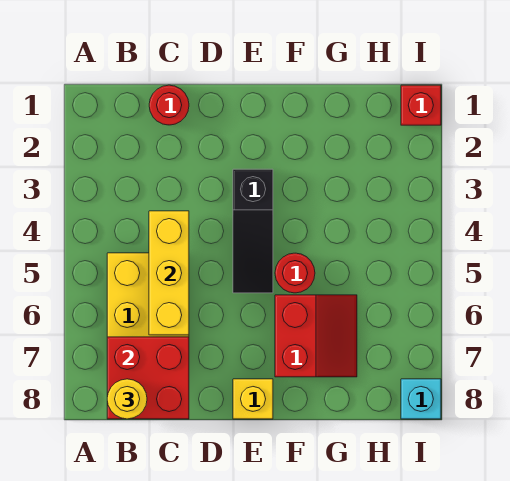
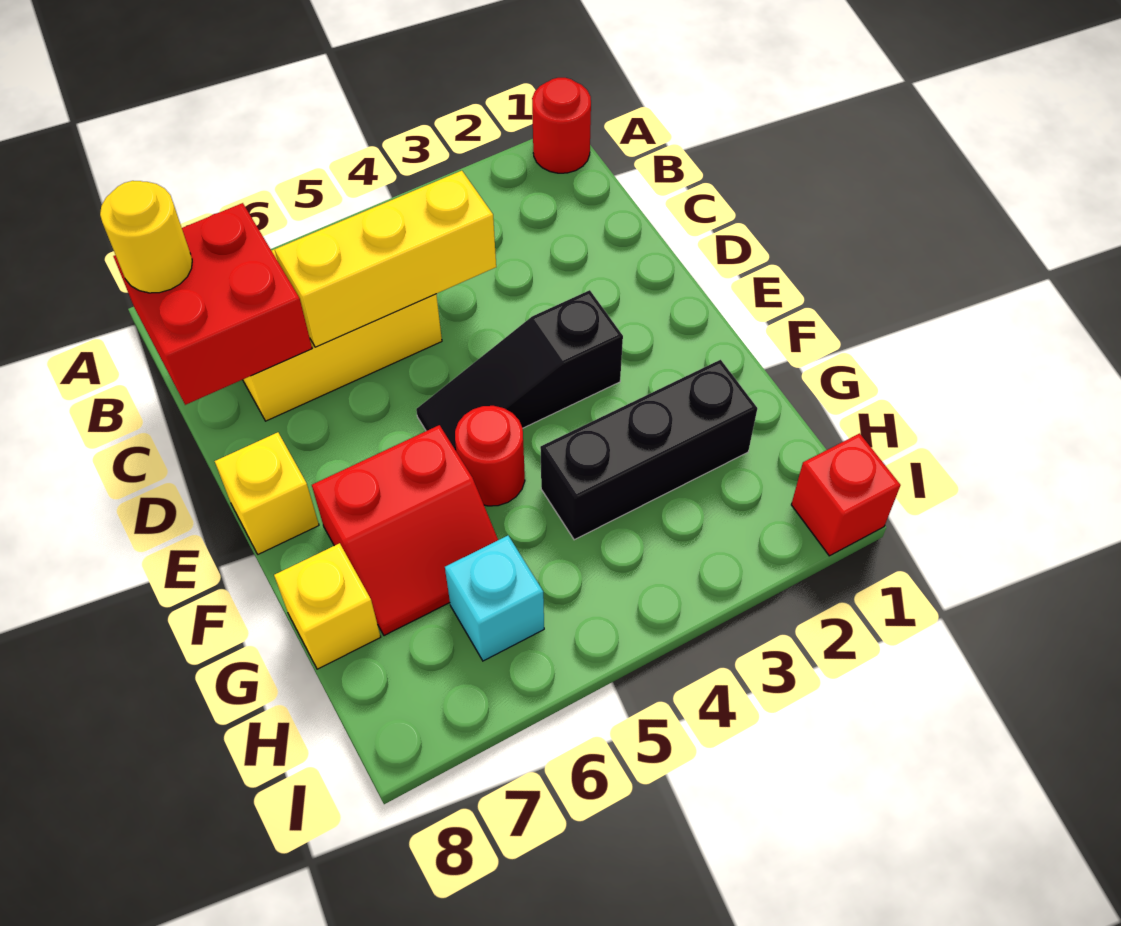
red 1x1 round brick [149,85,189,125] -> red 1x1 round brick moved to [532,78,591,173]
none -> black 1x3 brick [540,360,757,540]
none -> yellow 1x1 brick [274,543,381,669]
cyan 1x1 brick [401,379,441,419] -> cyan 1x1 brick moved to [445,535,544,661]

